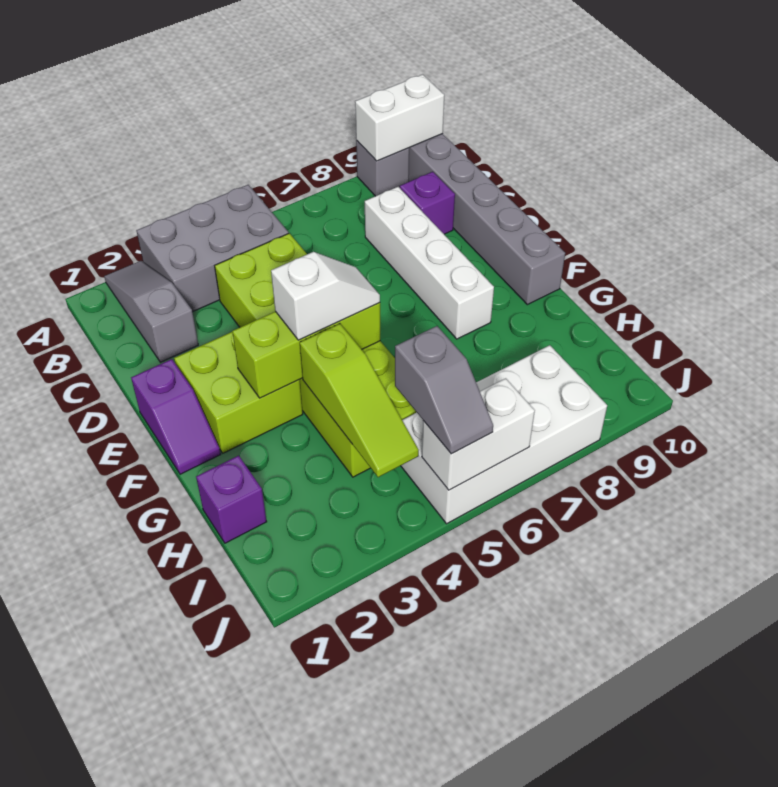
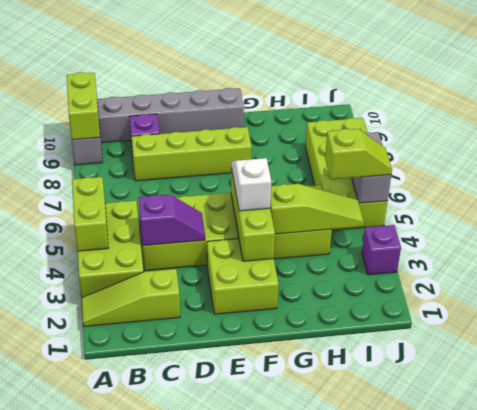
grey 1x3 slope [104,261,198,362] -> lime 1x3 slope [82,269,180,327]
grey 2x3 brick [136,185,289,312] -> lime 2x3 brick [78,201,144,297]
none -> lime 1x2 brick [72,177,108,251]
white 1x2 brick [355,74,444,161] -> lime 1x2 brick [67,72,100,140]
white 1x4 brick [365,187,494,339] -> lime 1x4 brick [131,127,252,181]
purple 1x2 slope [131,359,221,474] -> purple 1x2 slope moved to [139,194,205,246]
purple 1x1 brick [196,456,267,543] -> purple 1x1 brick moved to [362,225,401,275]
white 2x4 brick [401,345,607,524] -> lime 2x4 brick [305,118,388,230]
grey 1x2 slope [395,326,493,454] -> lime 1x2 slope [325,129,392,179]
white 1x2 brick [422,378,535,490] -> grey 1x2 brick [352,132,391,203]

